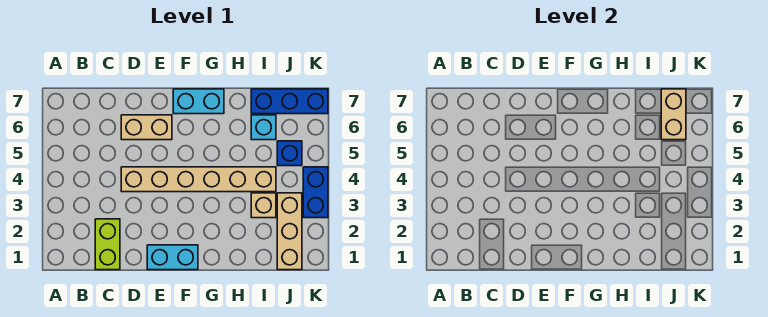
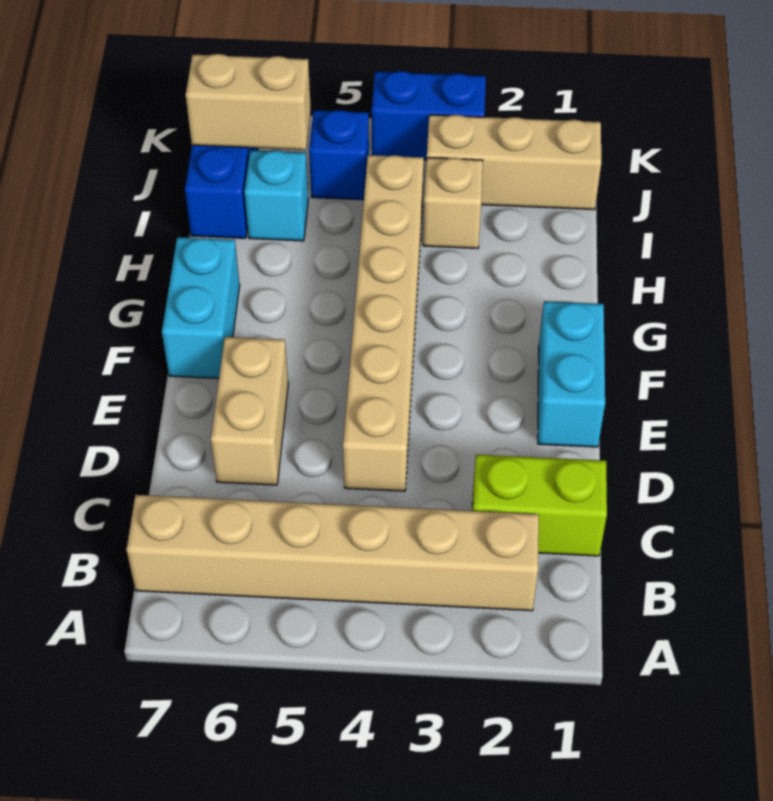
none -> tan 1x6 brick [126,495,539,611]

